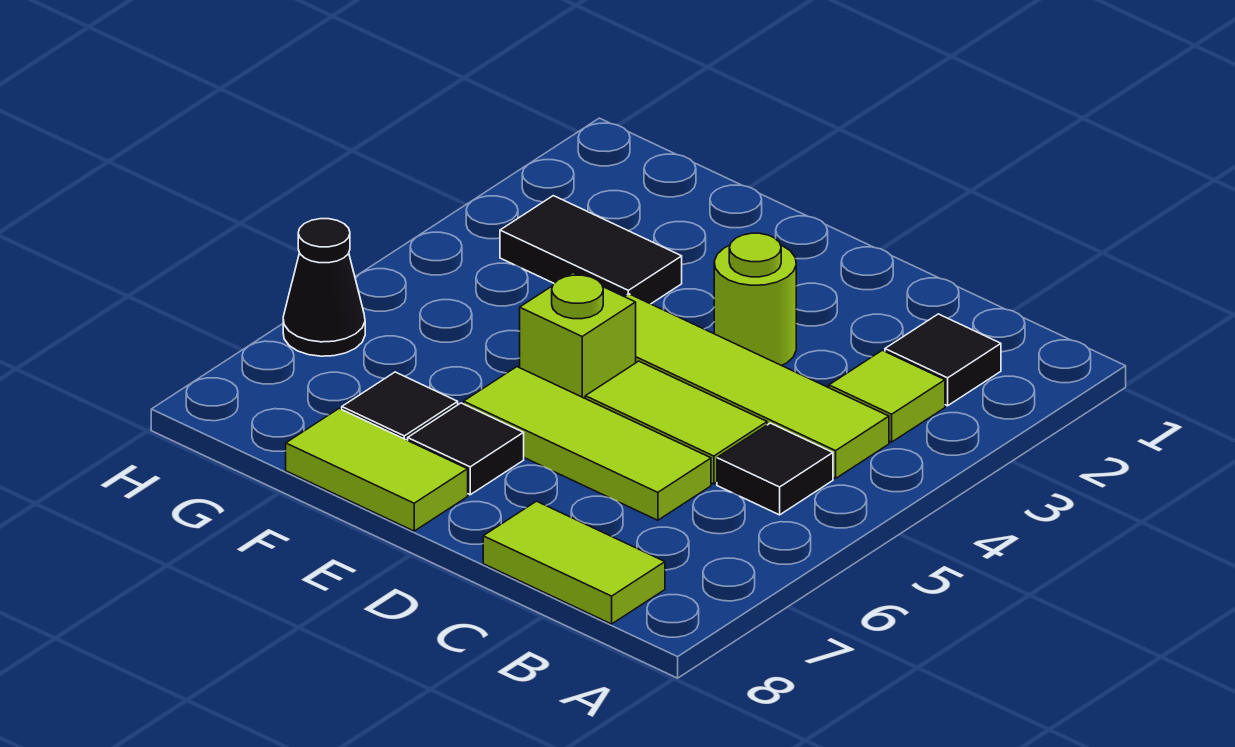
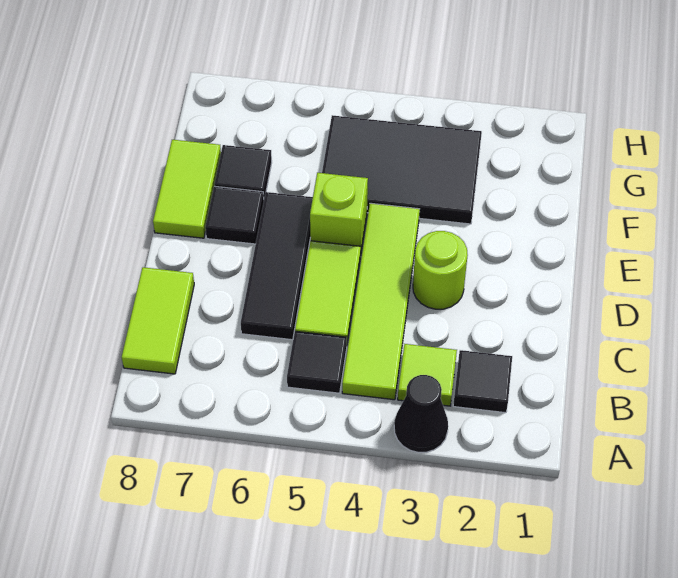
lime 1x3 tile [464,367,711,520] -> black 1x3 tile [241,192,313,340]
black 1x2 tile [500,196,682,304] -> black 2x3 tile [322,115,482,224]
black 1x1 cone [283,219,365,356] -> black 1x1 cone moved to [394,375,448,452]

